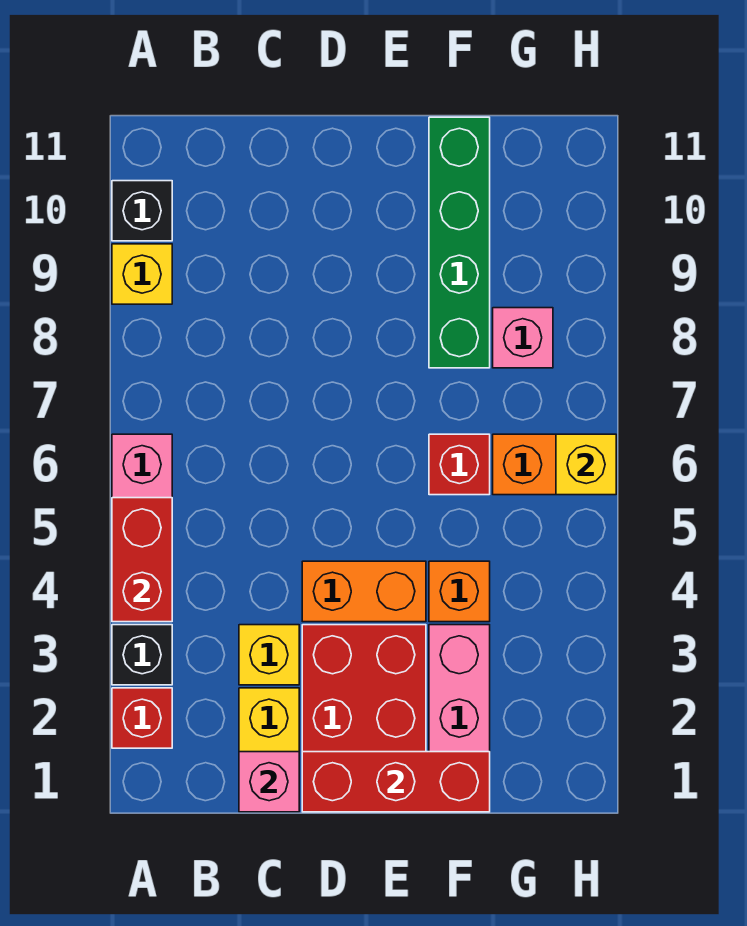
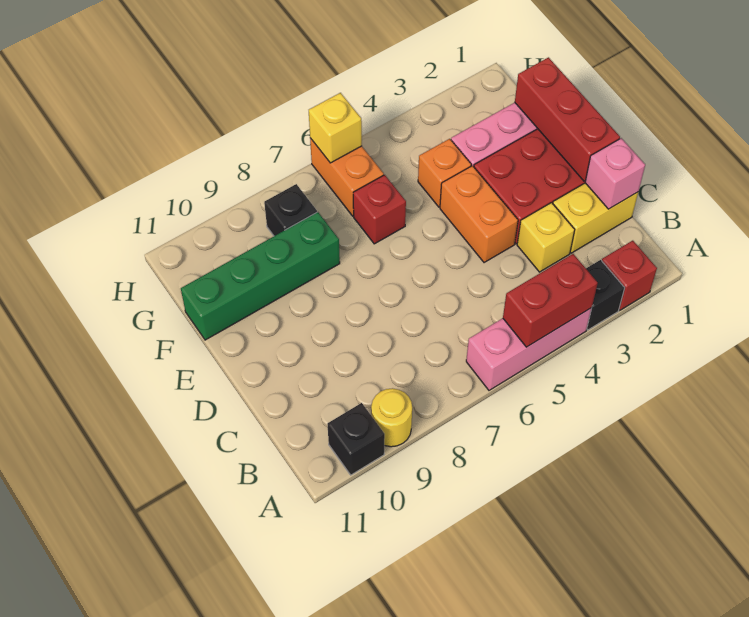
yellow 1x1 brick [112,244,172,304] -> yellow 1x1 round brick [371,388,412,447]
pink 1x1 brick [493,308,553,368] -> black 1x1 brick [264,184,317,236]

